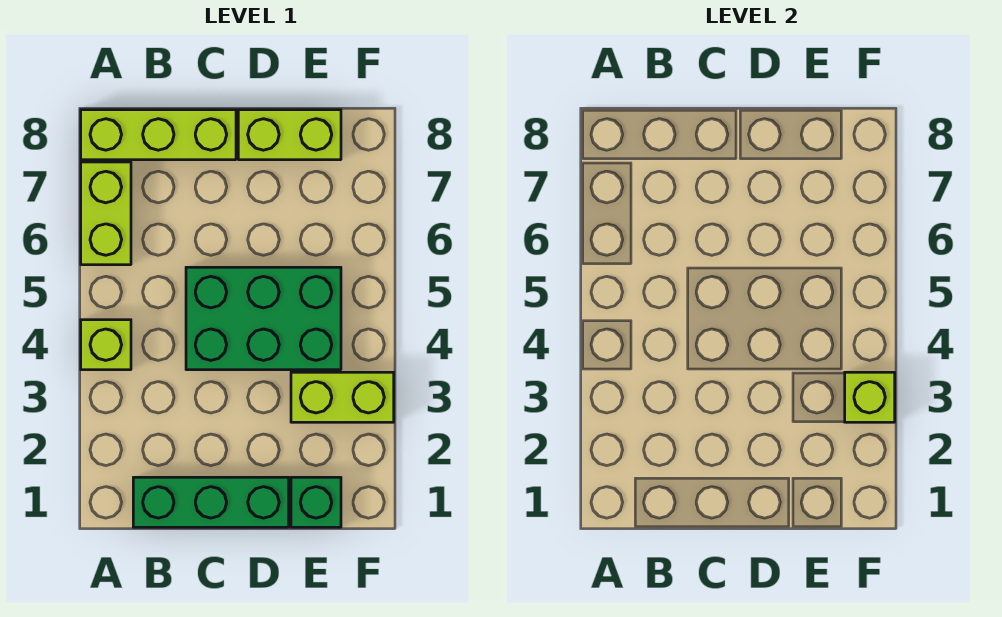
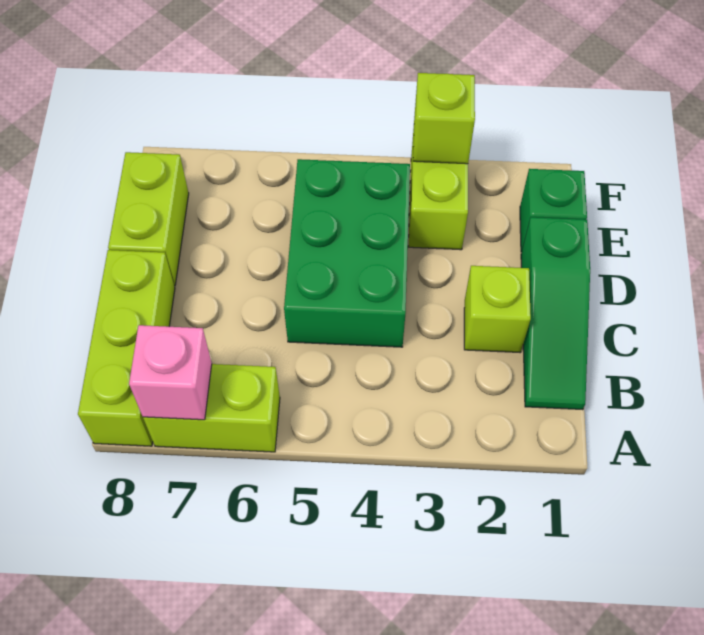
lime 1x1 brick [81,320,131,370] -> lime 1x1 brick moved to [464,266,531,353]
none -> pink 1x1 brick [129,325,212,420]
green 1x3 brick [133,477,289,527] -> green 1x3 slope [521,217,590,410]

